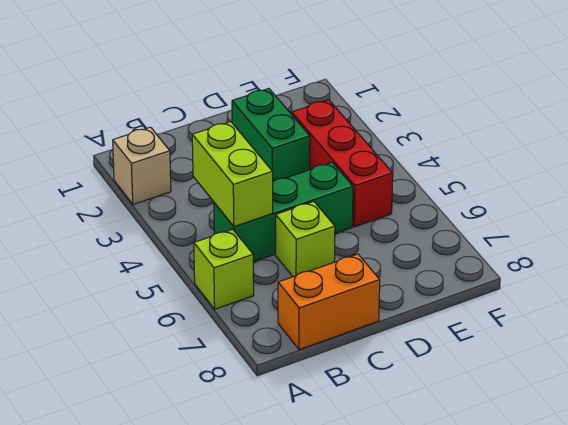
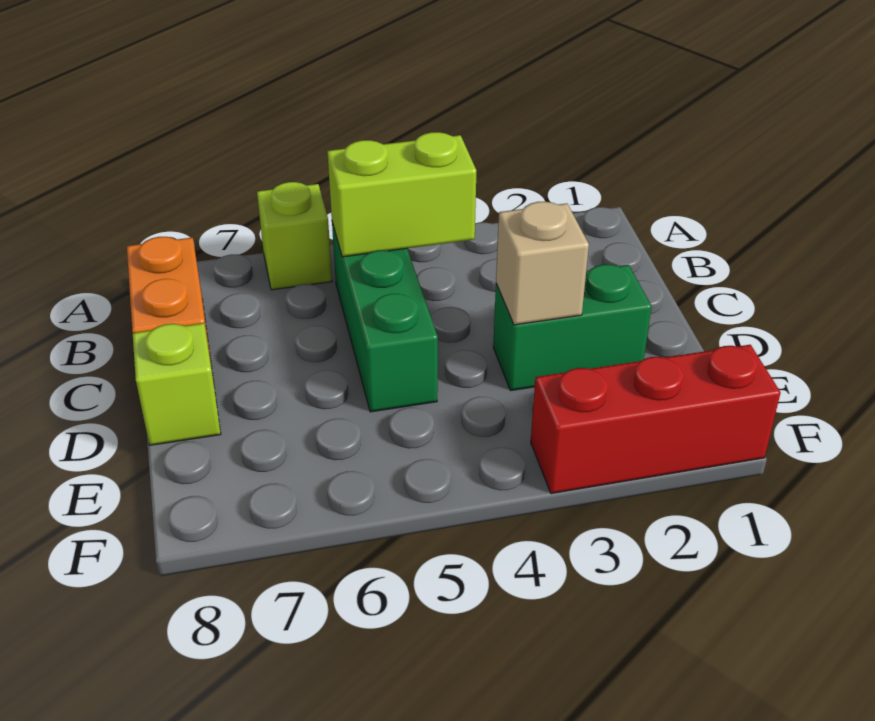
tan 1x1 brick [113,127,171,204] -> tan 1x1 brick moved to [496,202,589,325]
lime 1x1 brick [276,202,335,277] -> lime 1x1 brick moved to [133,323,221,445]
red 1x3 brick [292,100,393,227] -> red 1x3 brick moved to [531,345,781,494]

